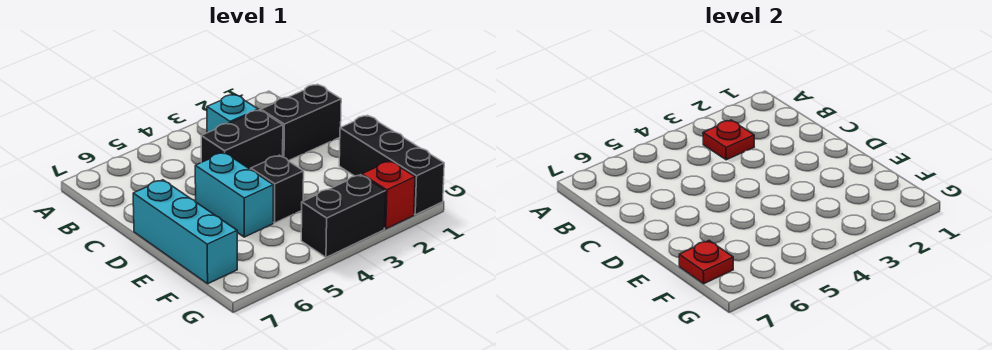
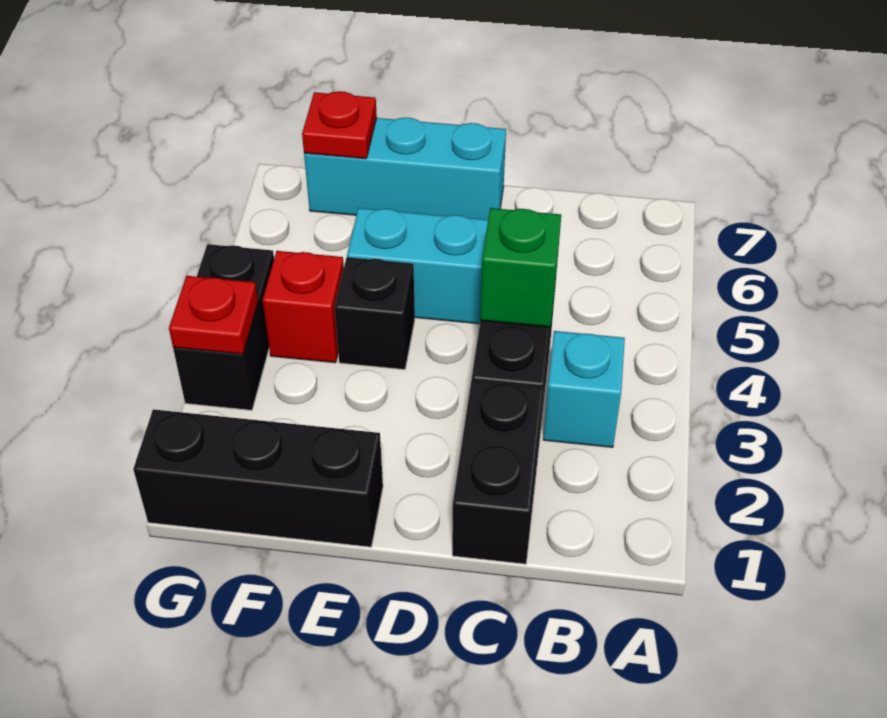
red 1x1 plate [703,120,754,160] -> red 1x1 plate moved to [169,276,258,354]
none -> green 1x1 brick [480,208,561,327]
red 1x1 brick [362,161,415,229] -> red 1x1 brick moved to [262,251,344,363]

